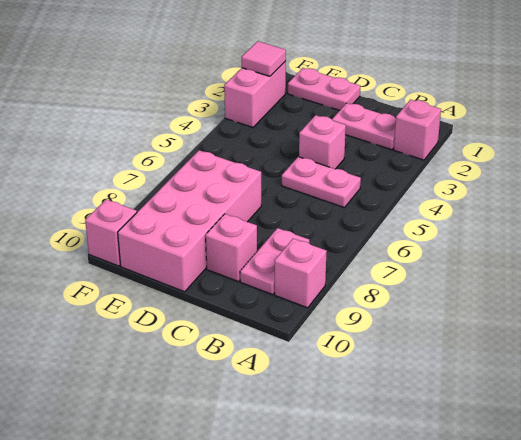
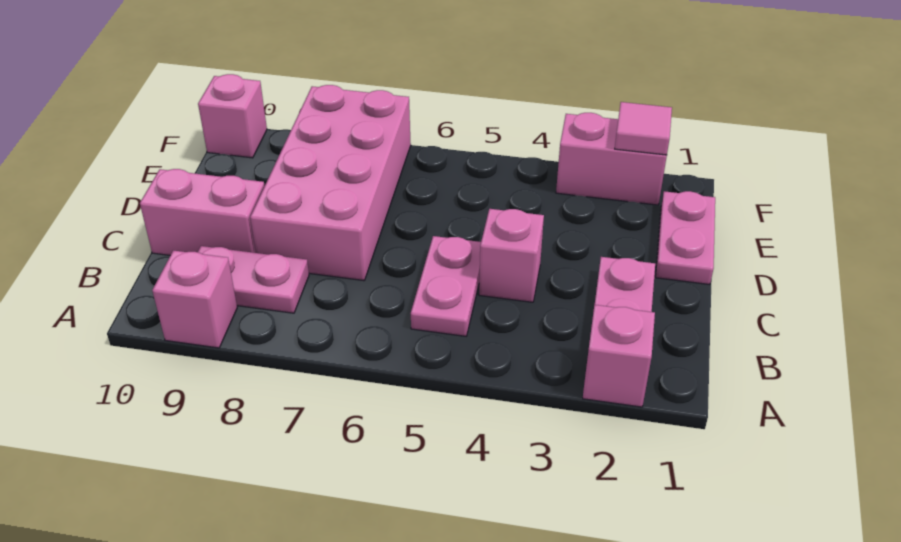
pink 1x1 brick [206,214,257,282] -> pink 1x2 brick [140,169,265,255]
pink 2x4 brick [118,150,261,292] -> pink 2x4 brick turned to [250,85,411,281]

